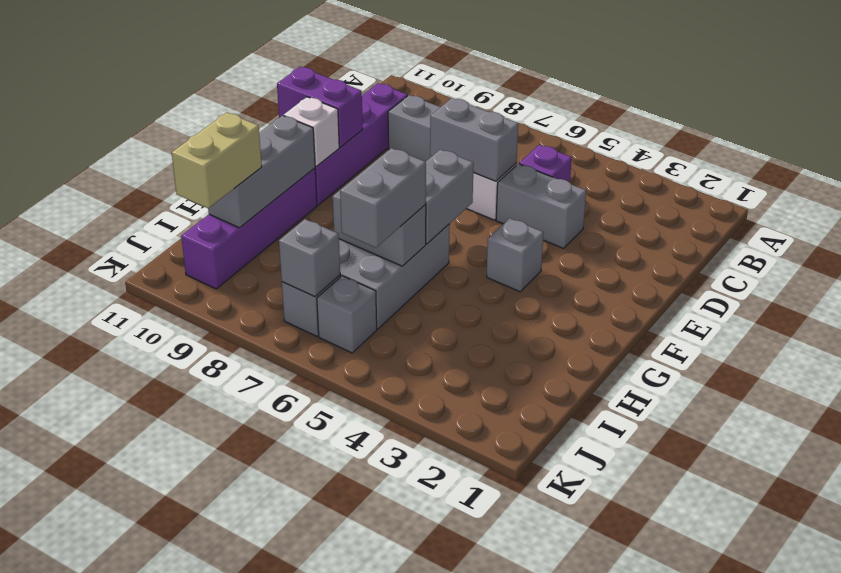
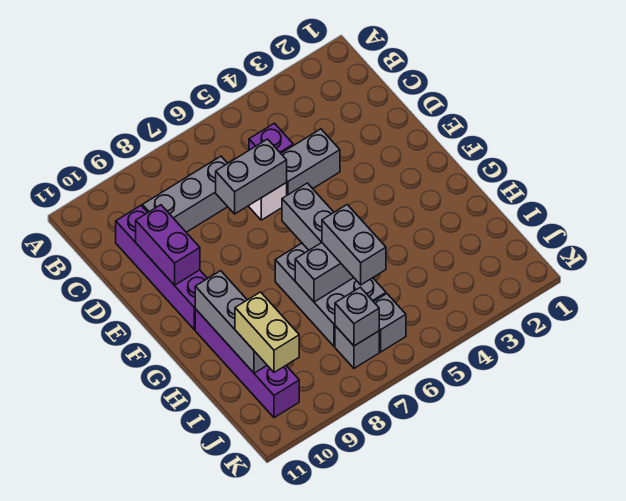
purple 1x2 brick [277,67,363,147] -> purple 1x2 brick turned to [136,205,200,285]
grey 1x1 brick [487,218,544,292] -> none
white 1x1 brick [284,97,339,167] -> none

